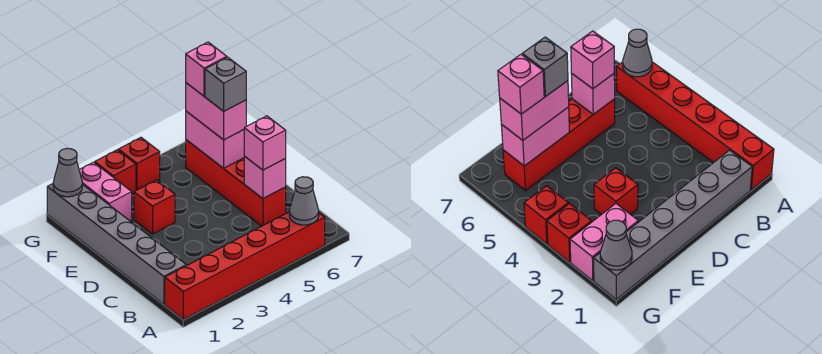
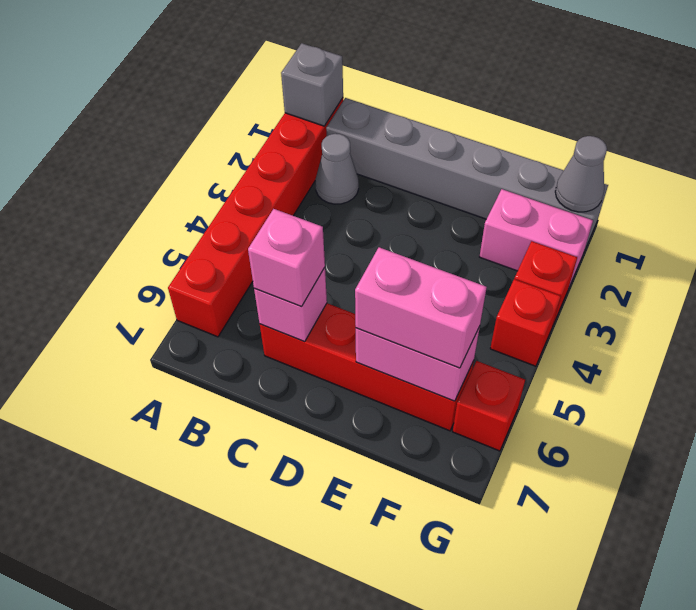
grey 1x1 cone [289,177,319,225] -> grey 1x1 cone moved to [315,134,359,204]
red 1x1 brick [134,180,175,234] -> red 1x1 brick moved to [453,361,525,451]
grey 1x1 brick [205,57,246,111] -> grey 1x1 brick moved to [281,43,343,126]
pink 1x1 brick [186,42,227,96] -> none

